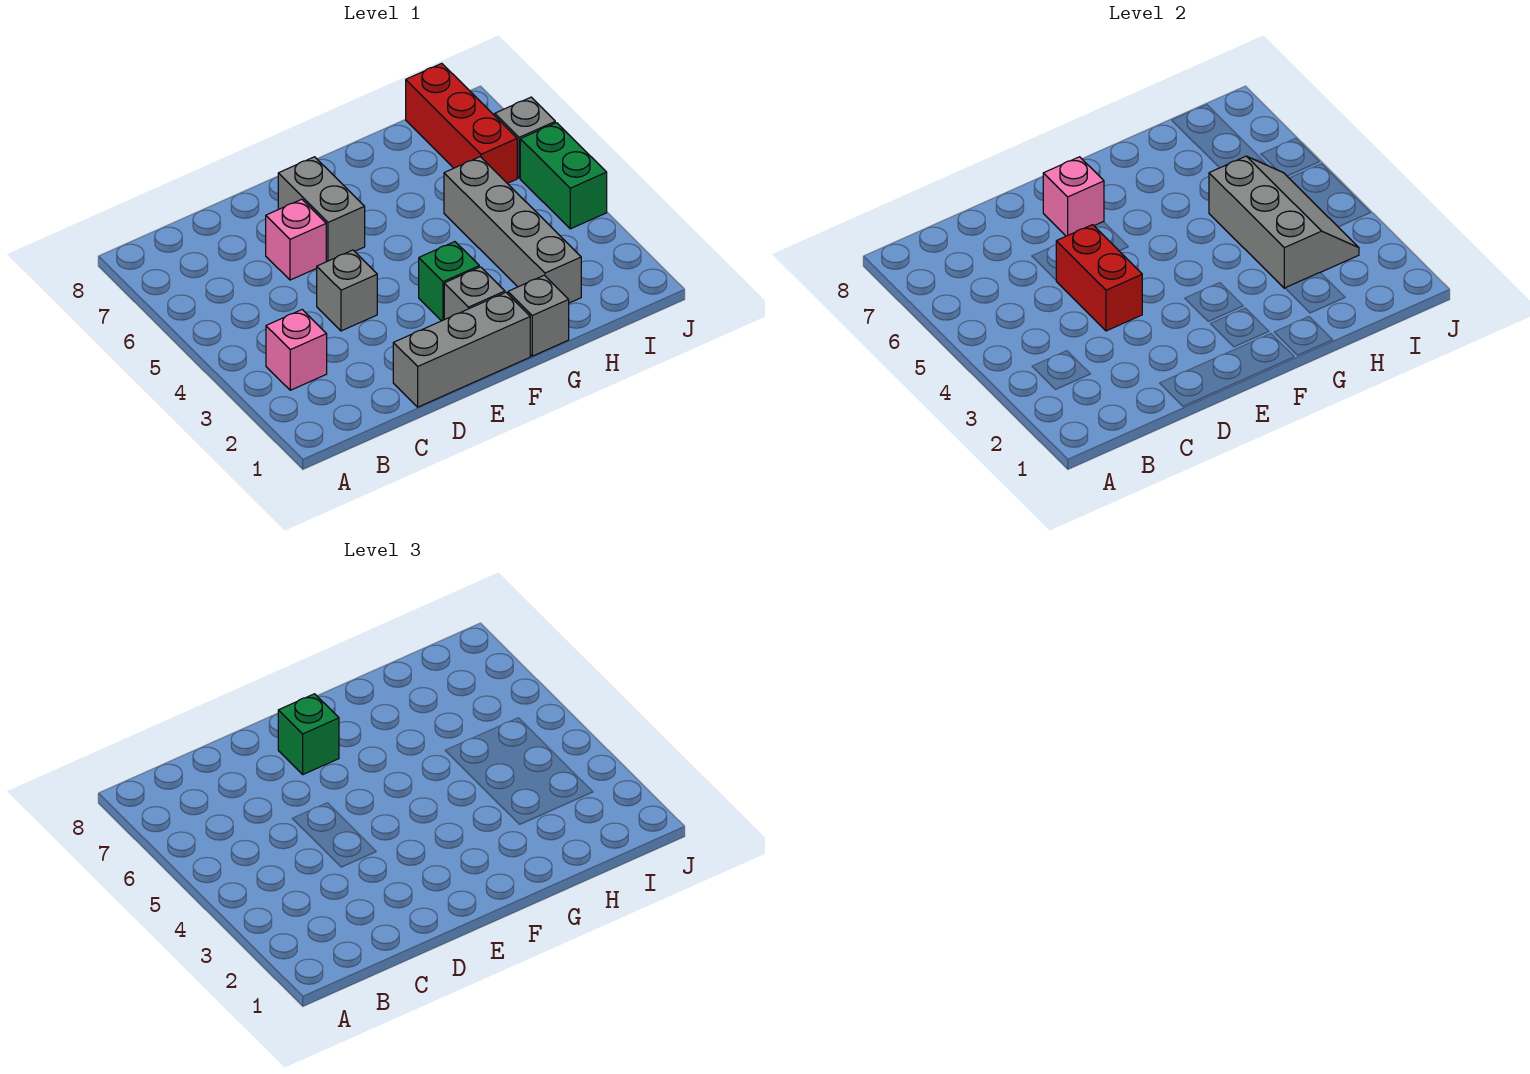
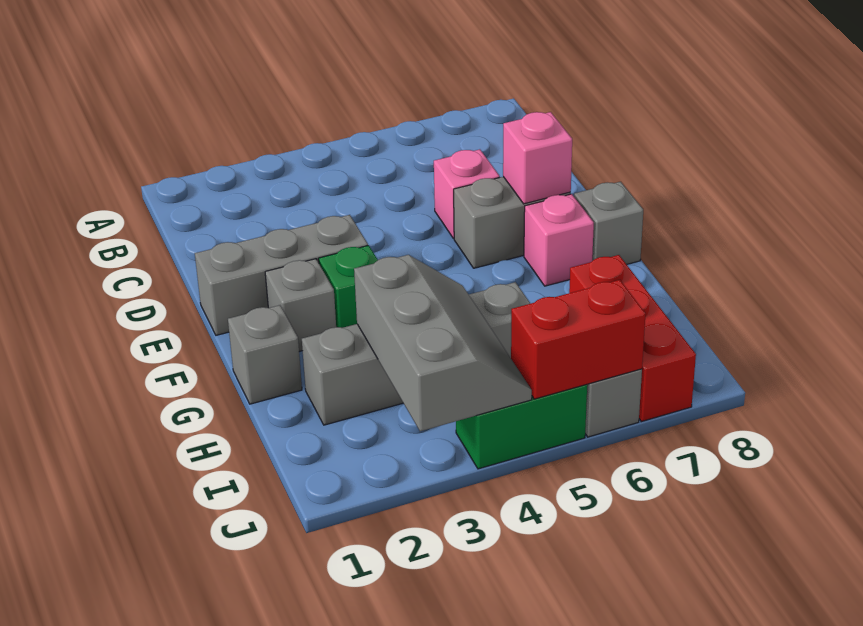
pink 1x1 brick [266,310,327,390] -> pink 1x1 brick moved to [524,194,594,286]
grey 1x3 brick [393,293,530,407] -> grey 1x3 brick turned to [195,215,368,335]
grey 1x1 brick [317,250,377,331] -> grey 1x1 brick moved to [574,182,643,265]
red 1x2 brick [1056,225,1142,331] -> red 1x2 brick moved to [511,280,646,399]
green 1x1 brick [278,694,339,774] -> none
grey 2x3 slope [1209,156,1359,288] -> grey 2x3 slope turned to [354,255,532,431]
red 1x3 brick [406,63,517,183] -> red 1x3 brick turned to [569,255,696,422]

